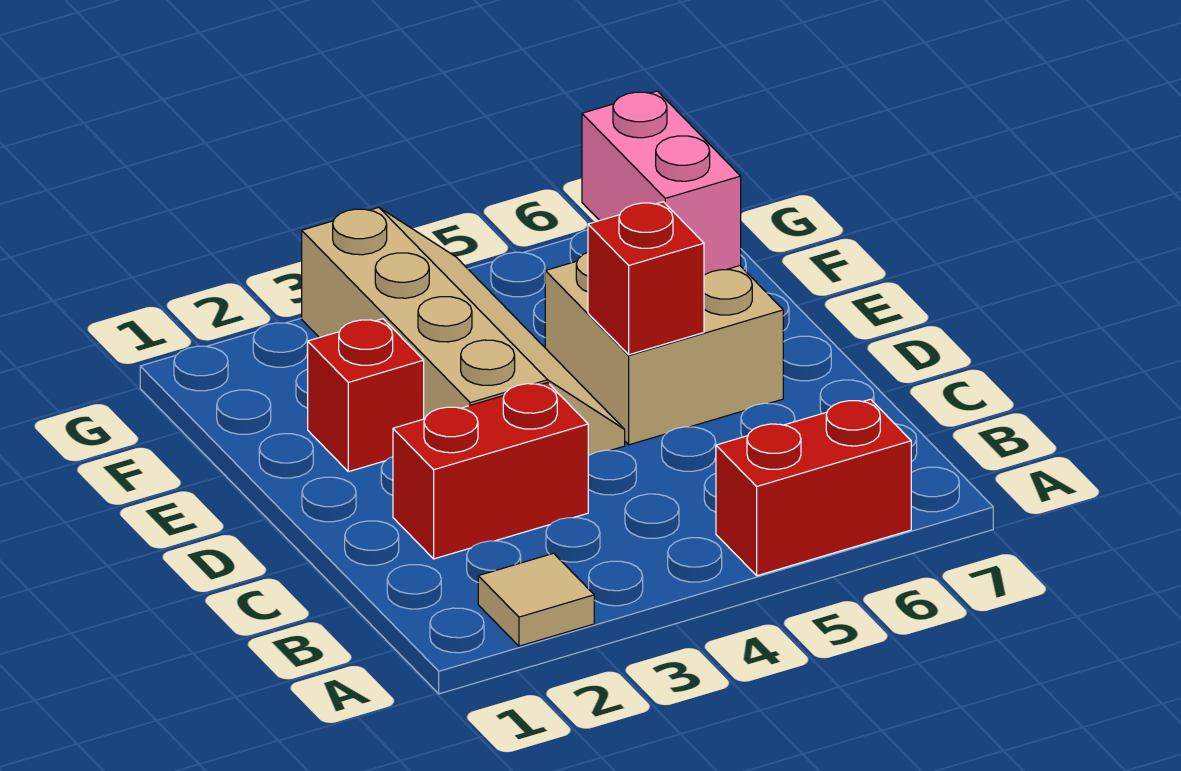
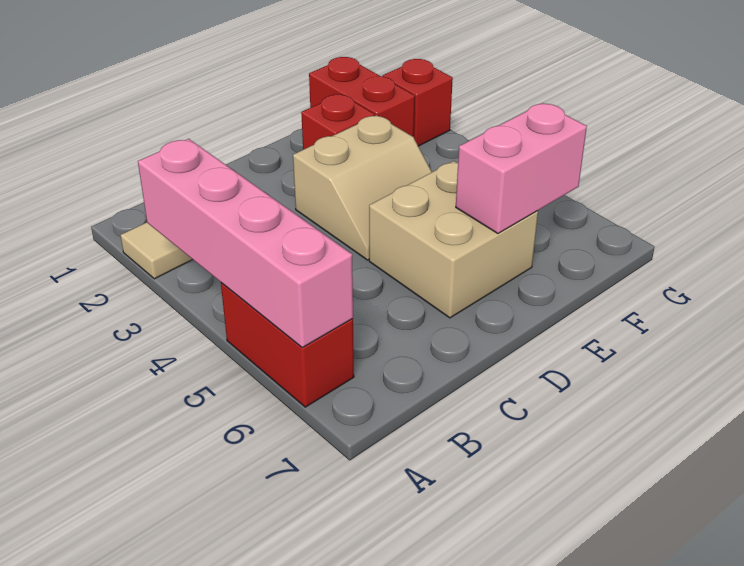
none -> pink 1x4 brick [138,139,353,347]
red 1x2 brick [393,383,588,559] -> red 1x2 brick moved to [309,57,415,137]
tan 2x4 slope [302,207,625,456] -> tan 2x2 slope [293,115,432,260]
red 1x1 brick [588,202,704,355] -> red 1x1 brick moved to [382,59,453,146]

